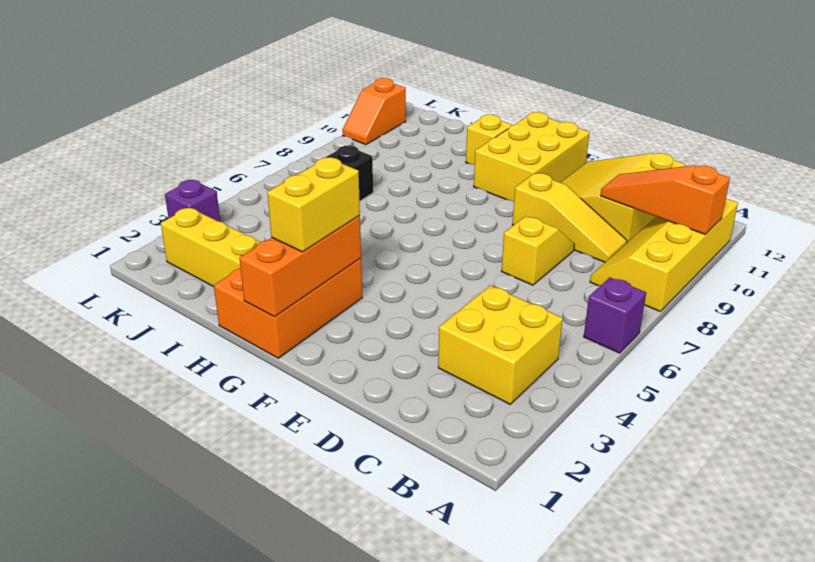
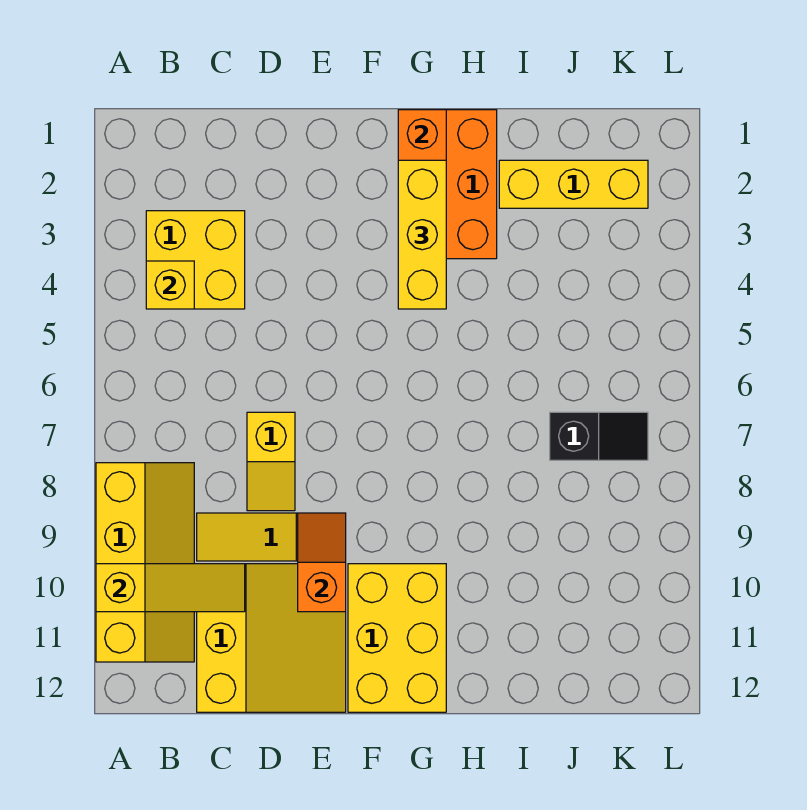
purple 1x1 brick [584,277,646,353] -> none
orange 1x3 slope [600,165,730,234] -> yellow 1x3 slope [96,564,245,612]
yellow 1x2 brick [267,157,360,252] -> yellow 1x3 brick [398,160,446,309]
yellow 1x1 brick [466,115,512,165] -> yellow 1x1 brick moved to [146,261,194,309]
purple 1x1 brick [165,180,220,222] -> none
orange 1x2 slope [342,78,406,145] -> orange 1x2 slope moved to [298,513,346,612]

